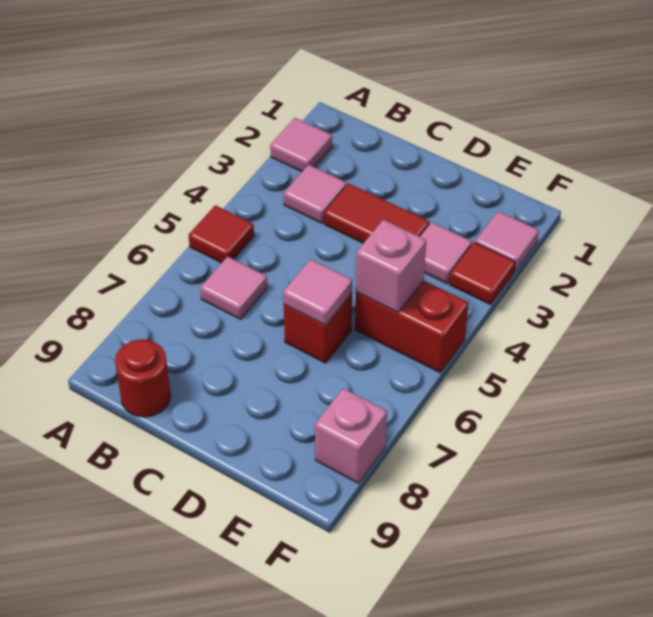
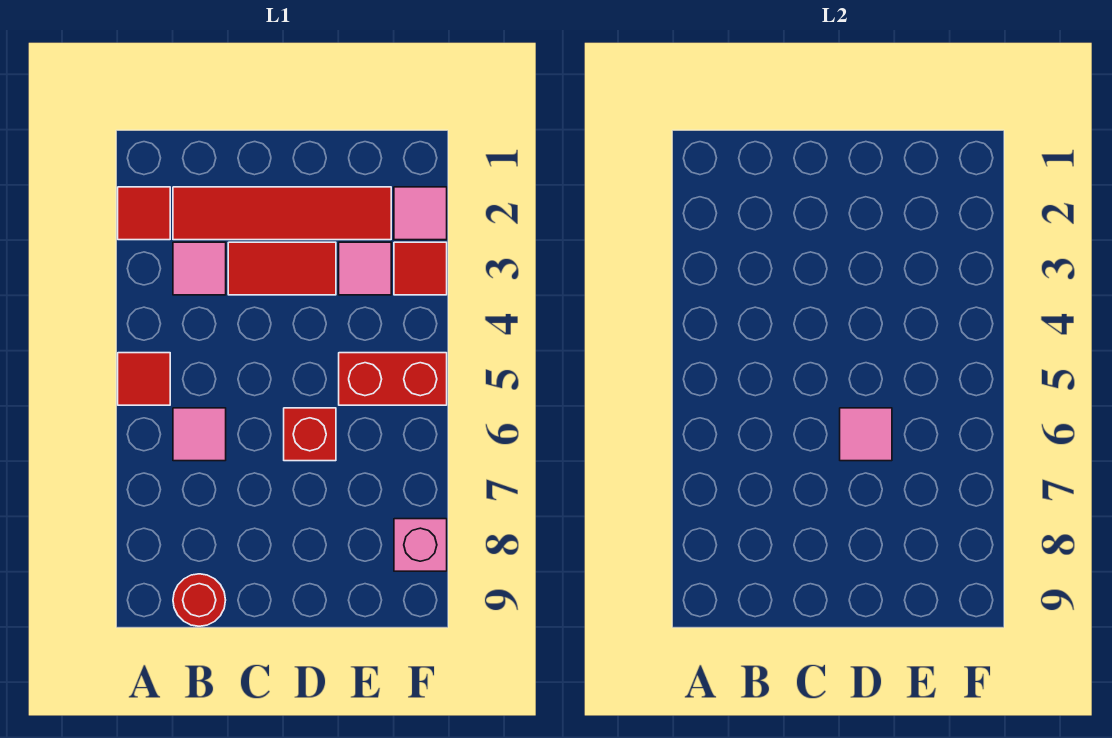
pink 1x1 tile [270,118,332,172] -> red 1x1 tile [118,187,170,240]
none -> red 1x4 tile [173,187,391,240]
pink 1x1 brick [356,220,426,313] -> none

